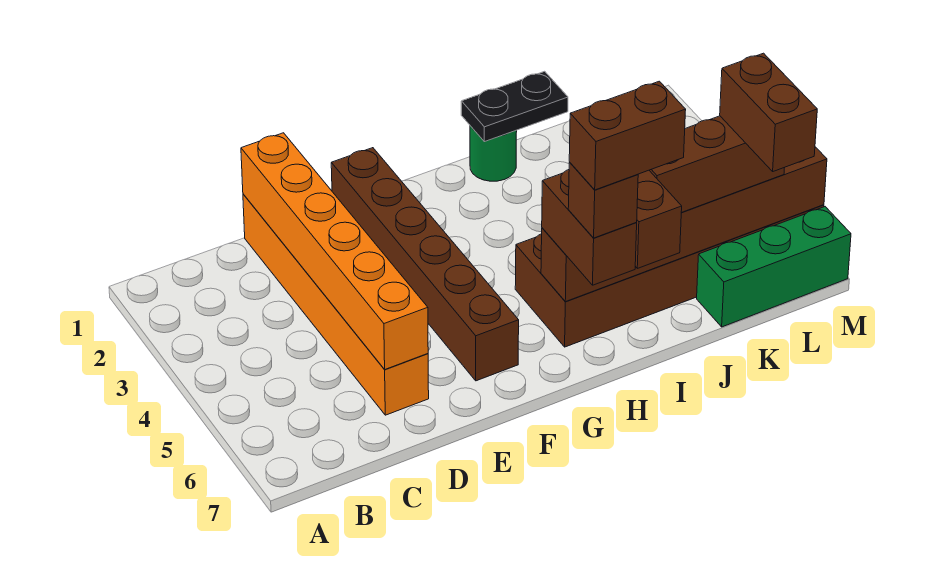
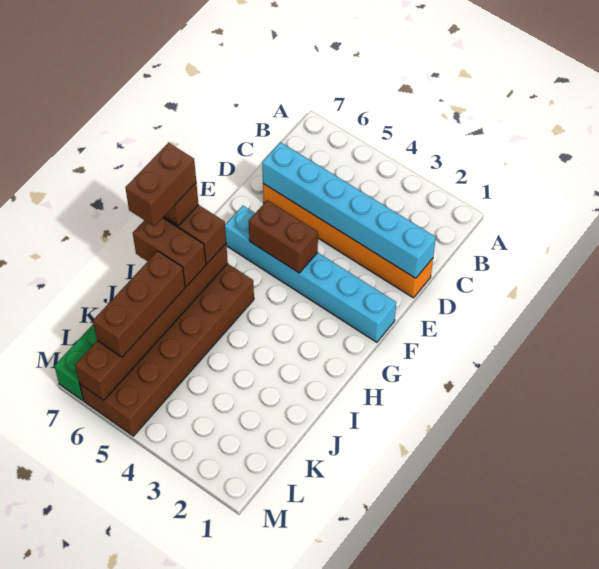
orange 1x6 brick [241,133,428,369] -> cyan 1x6 brick [262,142,436,278]
brown 1x6 brick [331,148,519,381] -> cyan 1x6 brick [225,206,396,342]
green 1x1 round brick [470,126,517,181] -> none
black 1x2 plate [461,71,568,142] -> none
brown 1x2 brick [720,53,817,171] -> brown 1x2 brick moved to [249,200,318,273]

